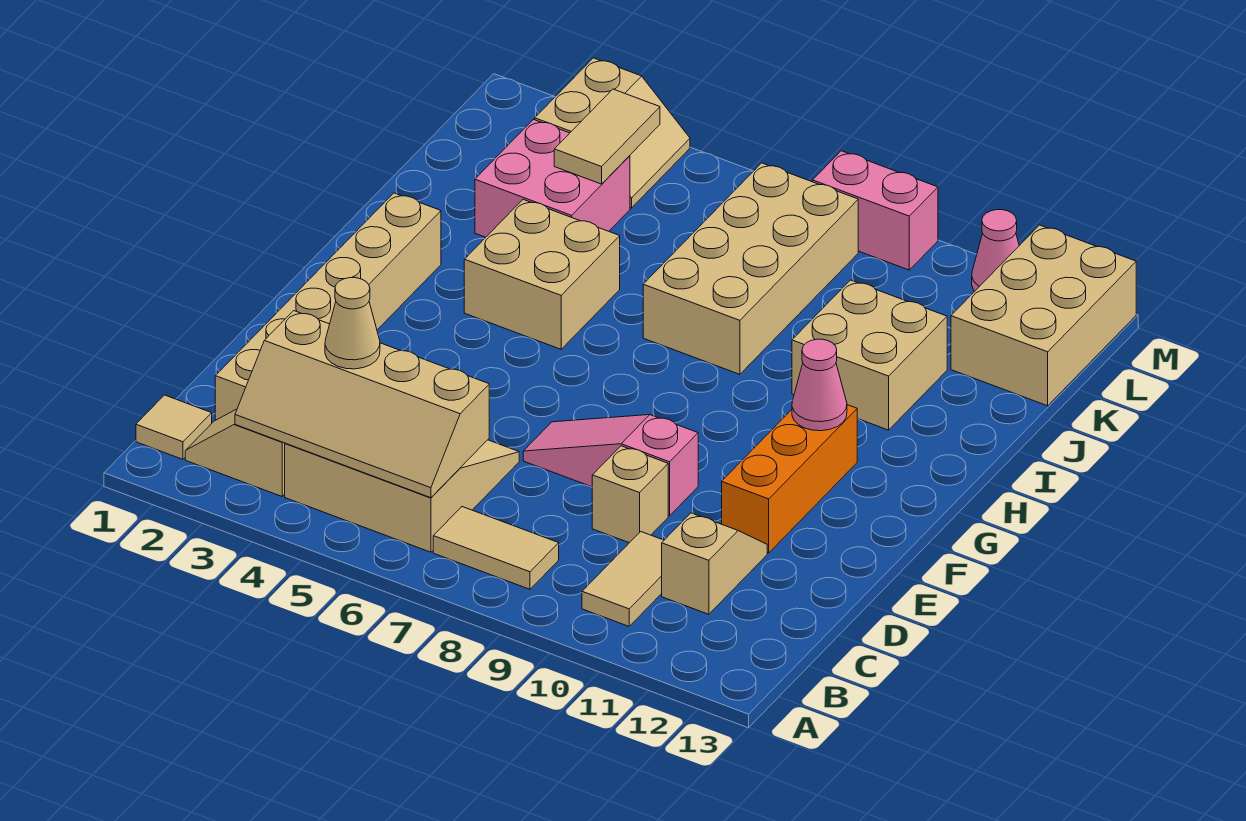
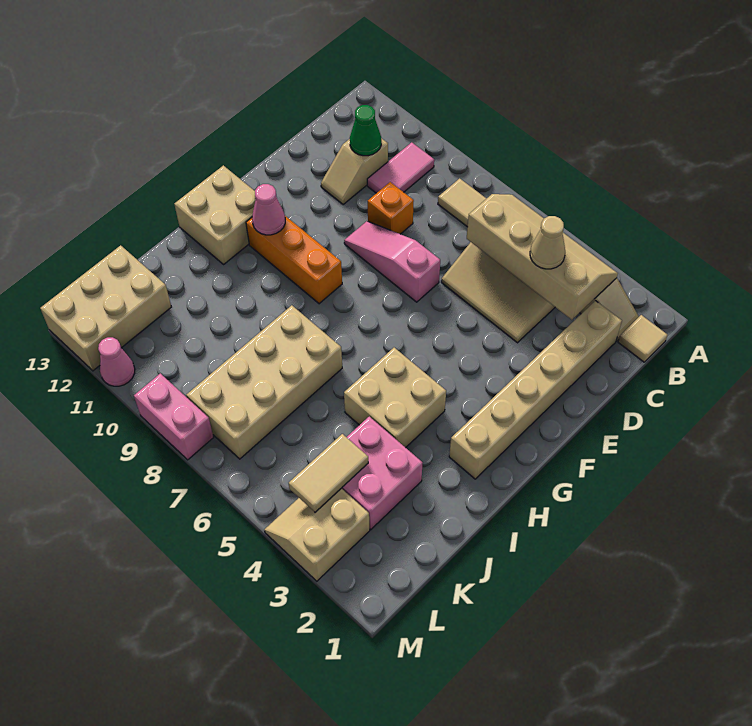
tan 1x2 tile [582,532,664,626] -> pink 1x2 tile [367,142,434,193]
none -> green 1x1 cone [350,105,381,156]
tan 1x1 brick [592,446,668,543] -> orange 1x1 brick [368,182,414,234]
pink 1x3 slope [523,415,698,516] -> pink 1x3 slope turned to [344,221,440,302]
orange 1x3 brick [722,405,857,553] -> orange 1x3 brick turned to [246,216,342,304]
tan 2x2 brick [792,280,947,430] -> tan 2x2 brick moved to [174,165,256,264]

